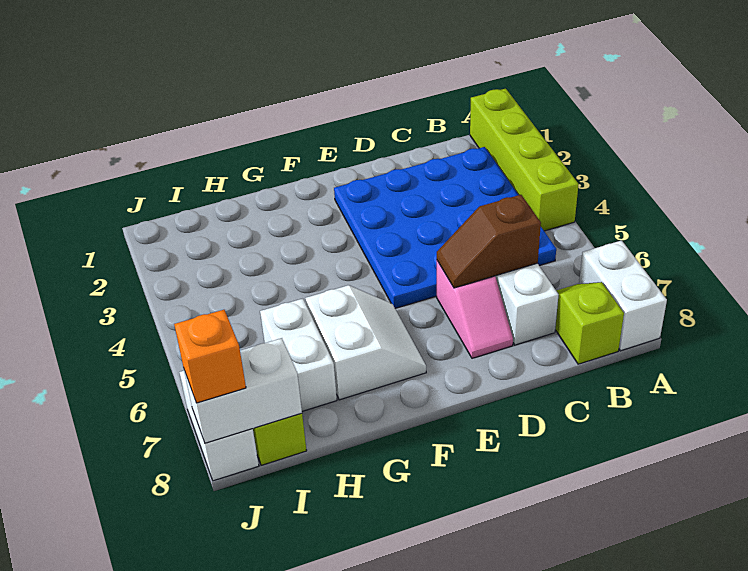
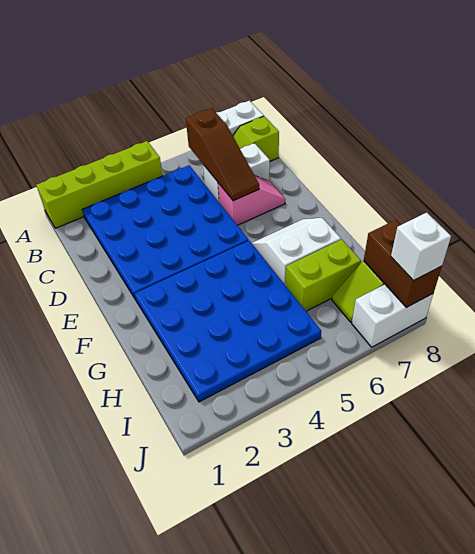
brown 1x2 slope [437,195,541,288] -> brown 1x3 slope [186,108,259,201]
none -> blue 4x4 plate [135,240,321,402]
white 1x2 brick [260,299,337,411] -> lime 1x2 brick [285,239,361,311]
white 1x2 brick [184,338,302,443] -> brown 1x2 brick [364,220,442,308]
orange 1x1 brick [174,310,246,403] -> white 1x1 brick [391,213,451,281]

